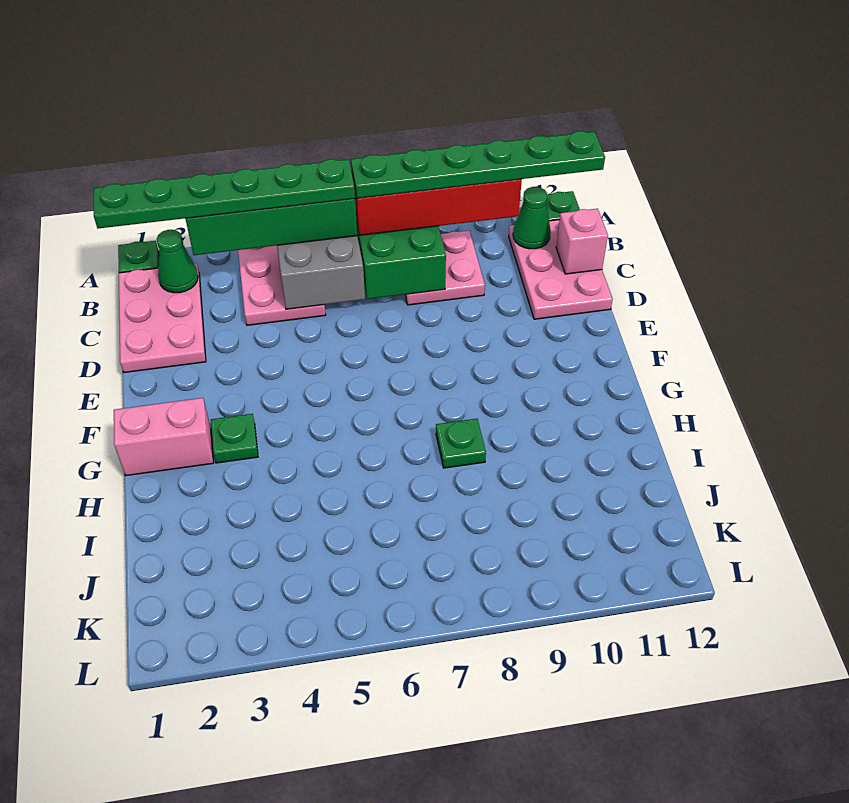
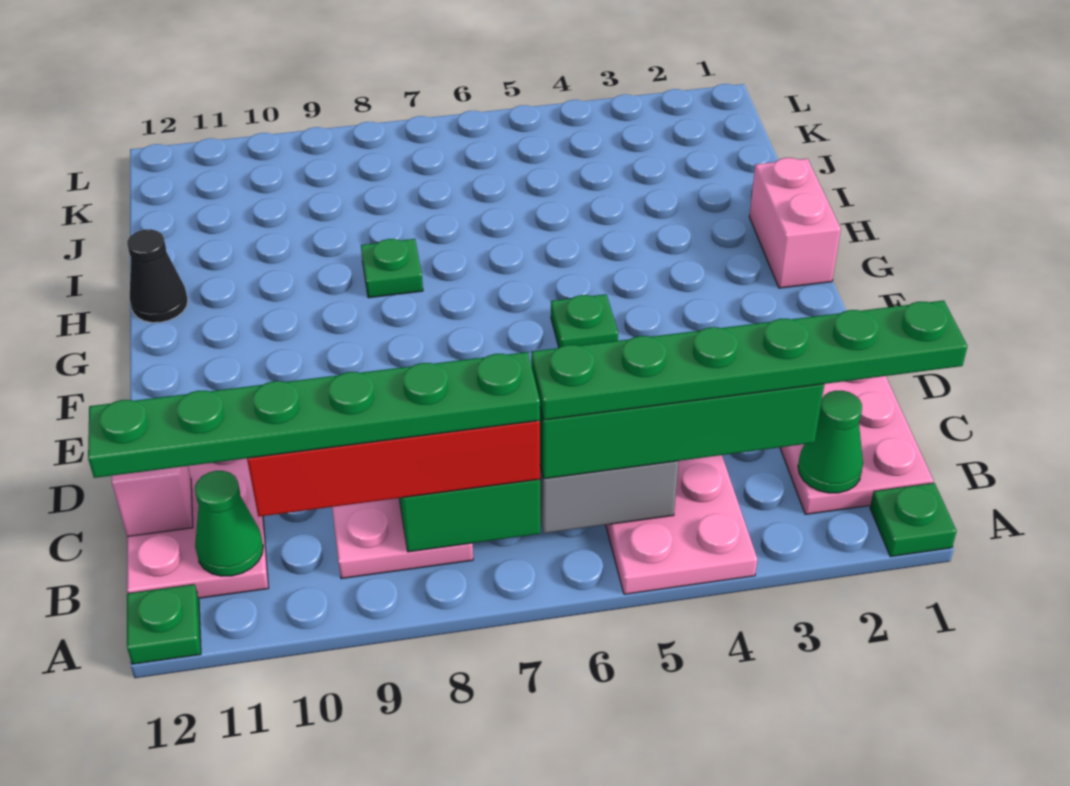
pink 1x2 brick [114,398,213,476] -> pink 1x2 brick turned to [749,158,841,288]
green 1x1 plate [211,414,258,463] -> green 1x1 plate moved to [551,294,618,347]
none -> black 1x1 cone [127,229,188,323]

